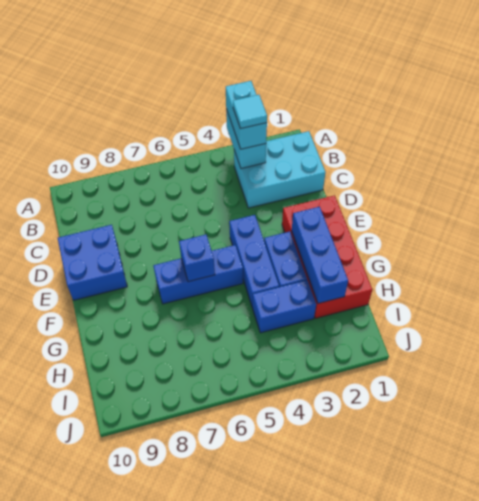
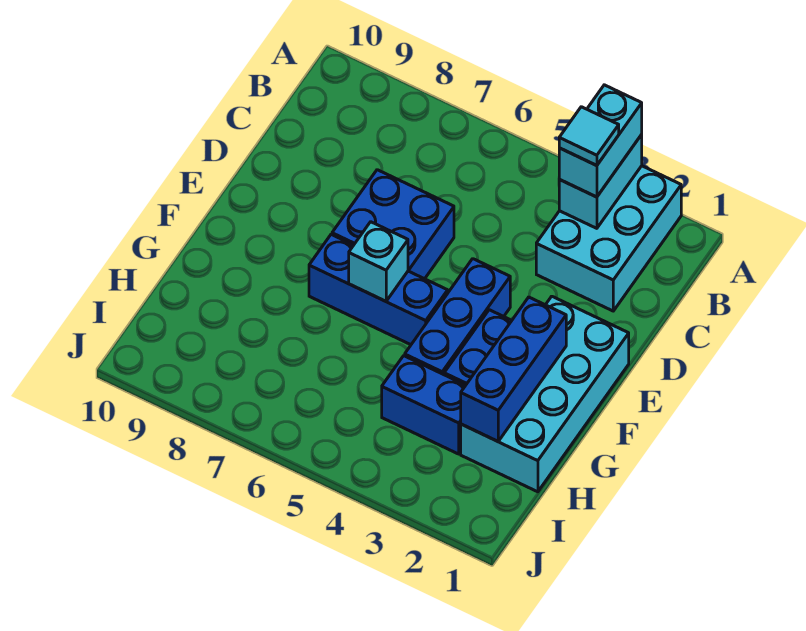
cyan 2x3 brick [234,131,326,208] -> cyan 2x3 brick turned to [536,166,681,311]
blue 2x2 brick [58,225,127,300] -> blue 2x2 brick moved to [332,170,454,279]
red 2x4 brick [282,195,372,318] -> cyan 2x4 brick [461,296,629,492]
blue 1x1 brick [179,234,215,282] -> cyan 1x1 brick [349,222,408,301]

